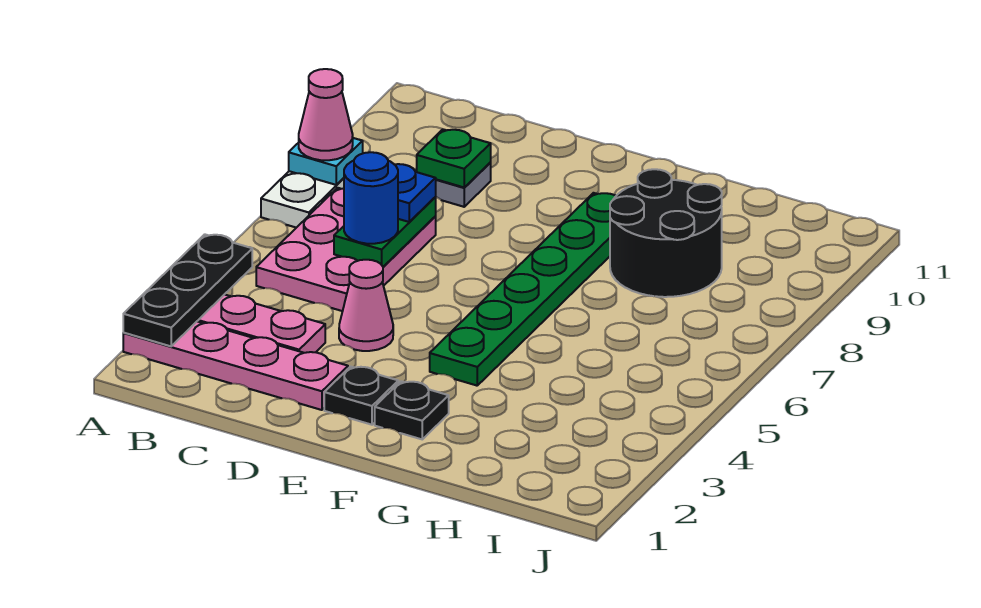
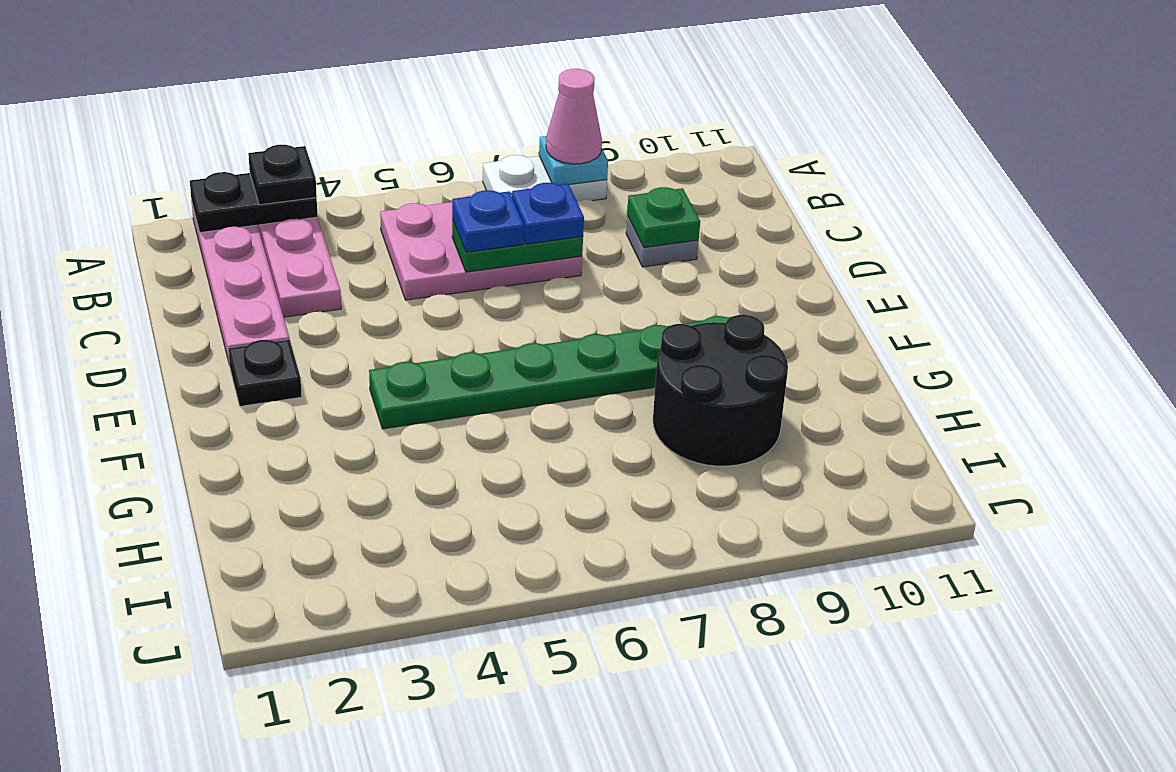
black 1x3 plate [123,234,252,346] -> black 1x2 plate [190,172,318,233]
blue 1x1 round brick [344,152,398,244] -> blue 1x1 plate [452,190,524,252]
pink 1x1 cone [339,260,393,351] -> none
black 1x1 plate [375,381,449,439] -> black 1x1 plate moved to [248,145,317,205]

